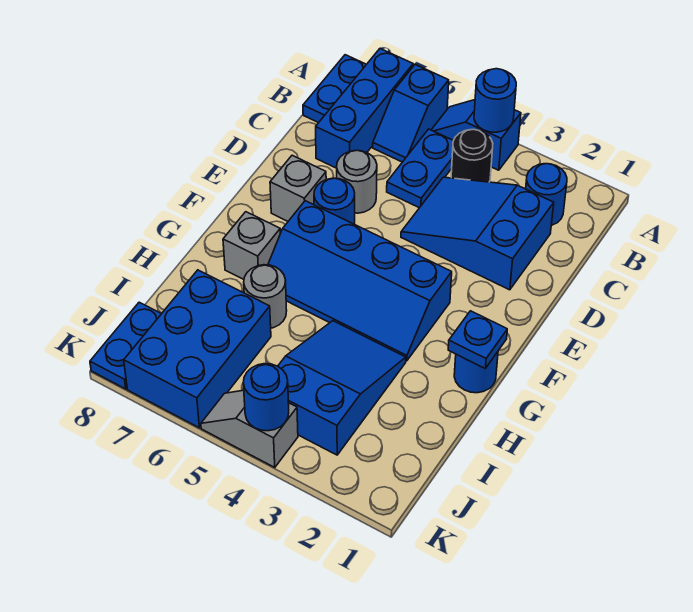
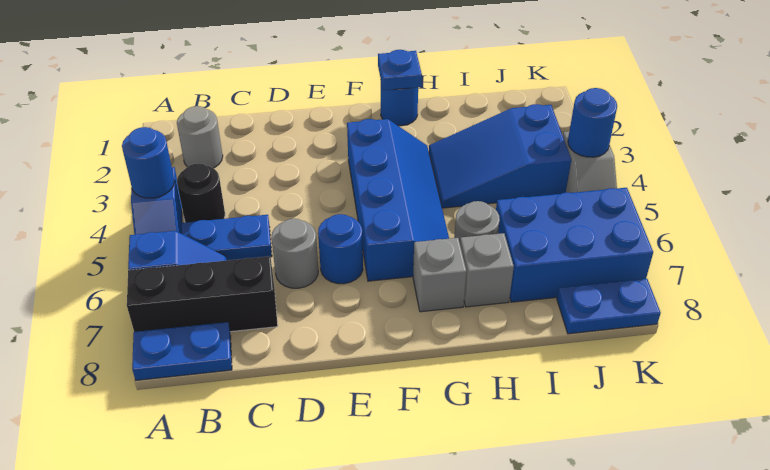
blue 1x3 brick [316,49,413,168] -> black 1x3 brick [127,256,278,332]
blue 1x1 round brick [526,164,567,225] -> grey 1x1 round brick [177,106,223,168]
blue 2x3 slope [401,177,554,290] -> none
grey 1x1 brick [270,155,326,221] -> grey 1x1 brick moved to [460,233,514,307]

